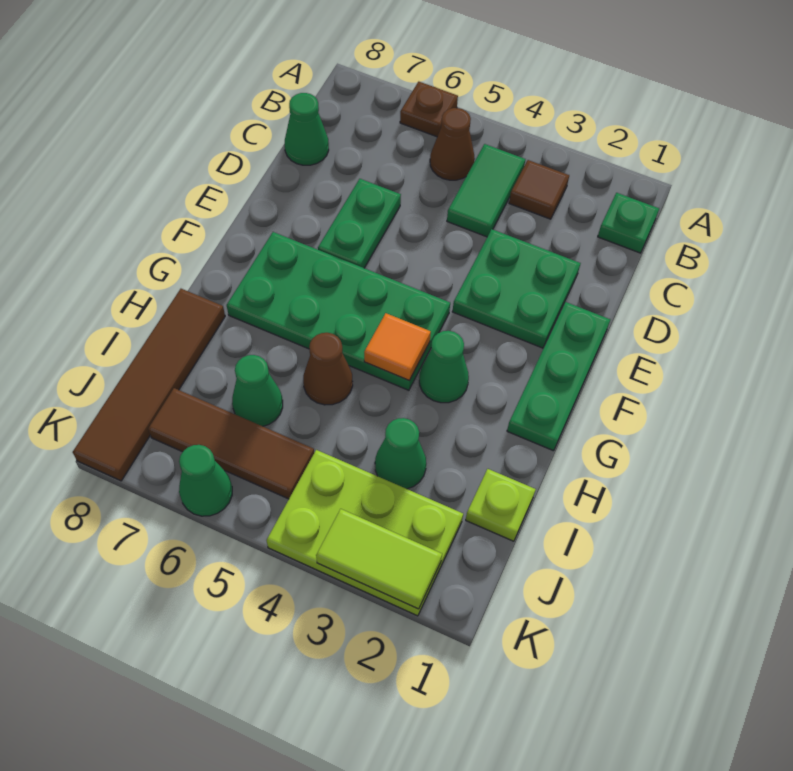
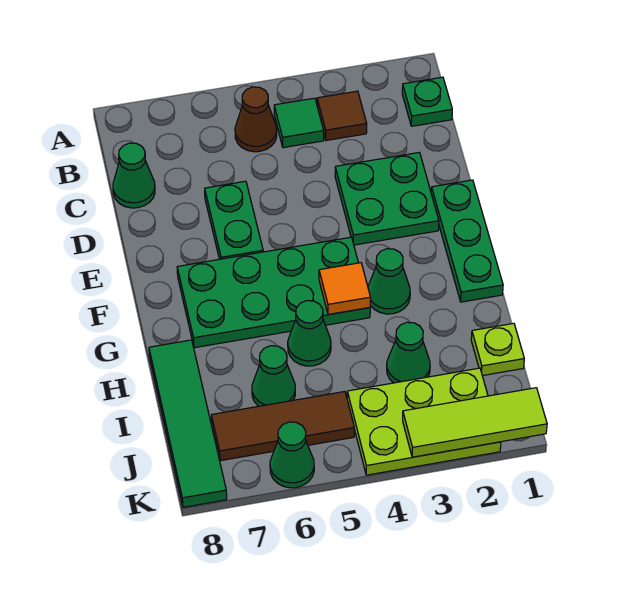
brown 1x1 plate [400,82,458,137] -> none
green 1x2 tile [447,144,525,237] -> green 1x1 tile [274,98,324,148]
brown 1x1 cone [303,333,353,405] -> green 1x1 cone [288,301,331,366]
brown 1x4 tile [73,289,225,481] -> green 1x4 tile [149,340,227,507]
lime 1x2 tile [316,509,442,609] -> lime 1x3 tile [403,388,547,457]

